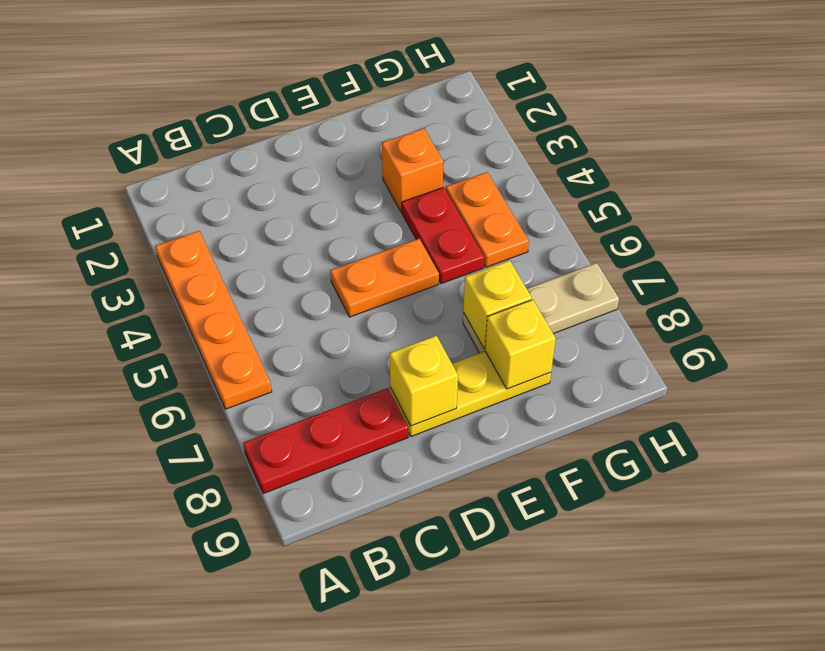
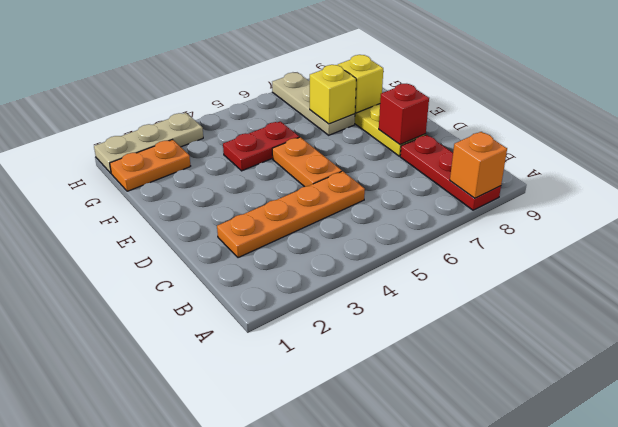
orange 1x4 plate [155,231,272,409] -> orange 1x4 plate moved to [217,171,365,258]
yellow 1x1 brick [390,336,458,426] -> red 1x1 brick [379,84,429,145]
orange 1x1 brick [382,128,443,212] -> orange 1x1 brick moved to [450,132,507,198]
orange 1x2 plate [446,172,529,267] -> orange 1x2 plate moved to [110,140,190,191]
none -> tan 1x3 plate [94,113,203,173]

